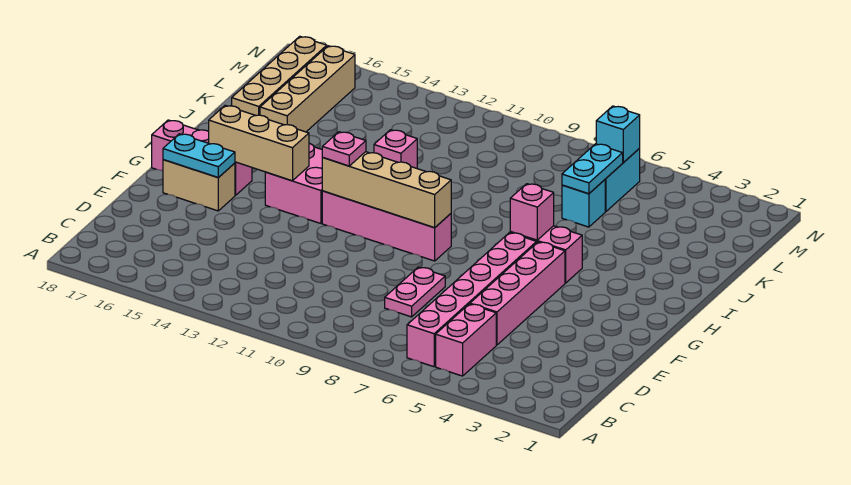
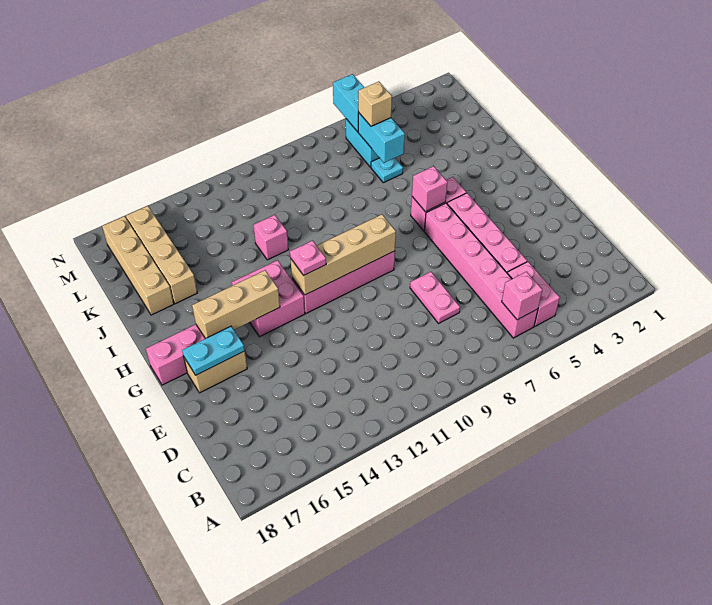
none -> pink 1x1 brick [502,272,542,320]
cyan 1x1 brick [562,180,605,227] -> cyan 1x1 plate [371,158,403,183]
cyan 1x2 plate [562,144,623,194] -> cyan 1x2 brick [358,113,405,163]
none -> tan 1x1 brick [358,82,392,126]
cyan 1x1 brick [596,106,640,163] -> cyan 1x2 brick [333,74,364,132]

